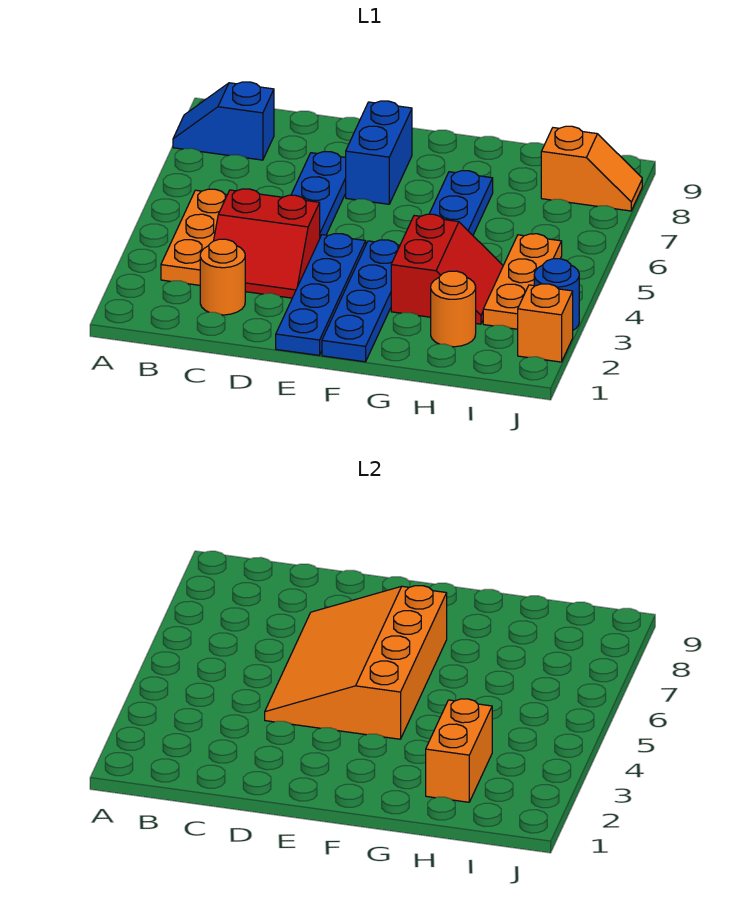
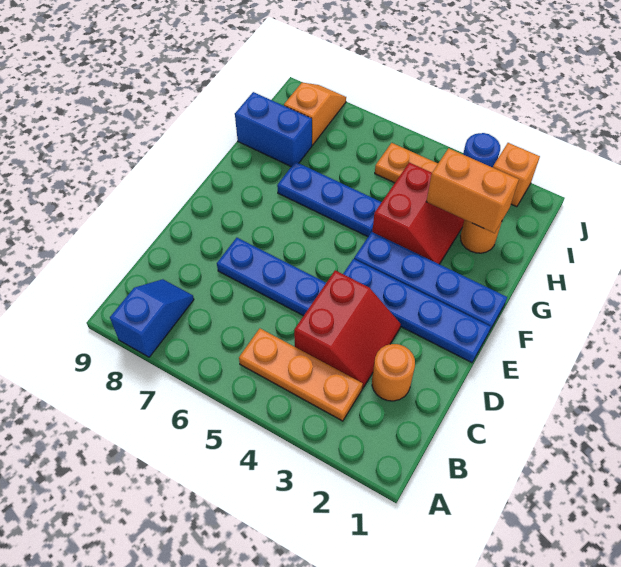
blue 1x2 slope [173,82,274,160] -> blue 1x2 slope turned to [110,279,194,357]
orange 3x4 slope [265,586,447,739] -> none
blue 1x2 brick [346,101,412,204] -> blue 1x2 brick moved to [235,92,312,166]
red 2x2 slope [391,214,503,324] -> red 2x2 slope turned to [372,163,464,264]

